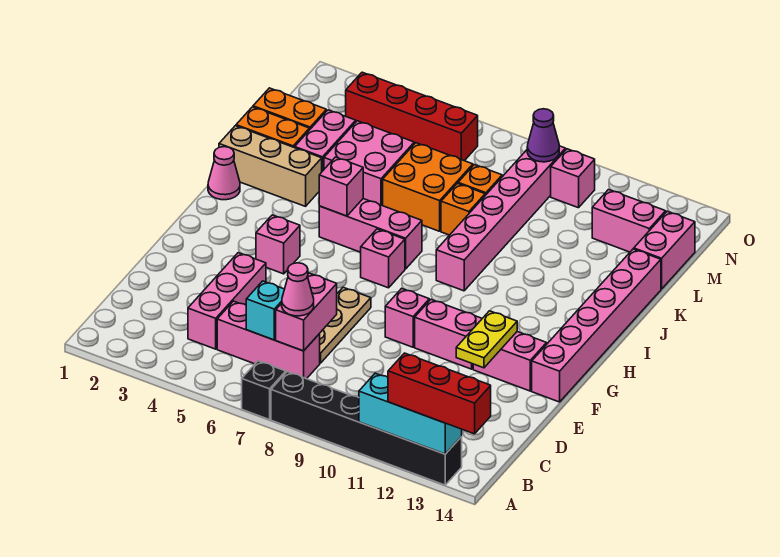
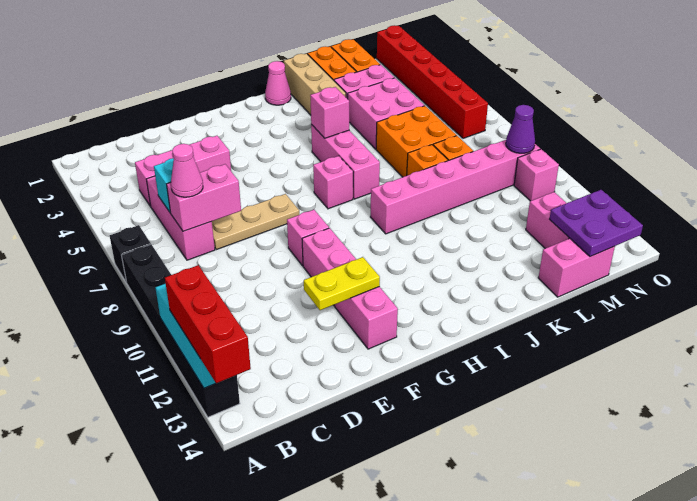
pink 1x6 brick [532,249,661,402] -> none
pink 1x1 brick [256,215,300,274] -> none
none -> purple 2x2 plate [550,190,643,257]
red 1x4 brick [346,72,478,161] -> red 1x6 brick [377,25,488,138]

